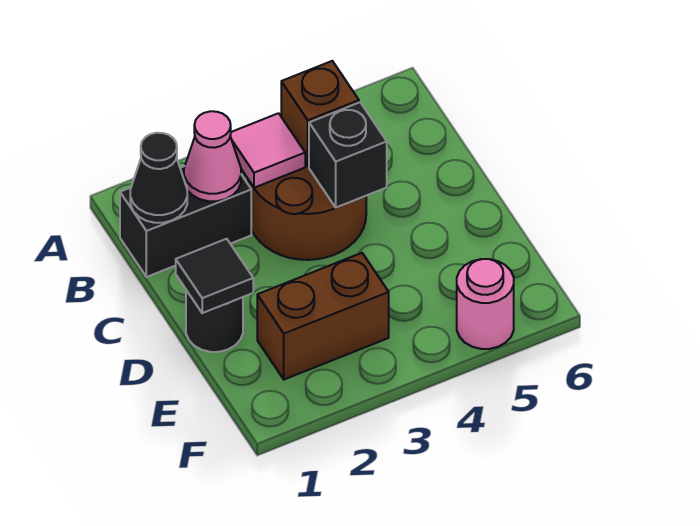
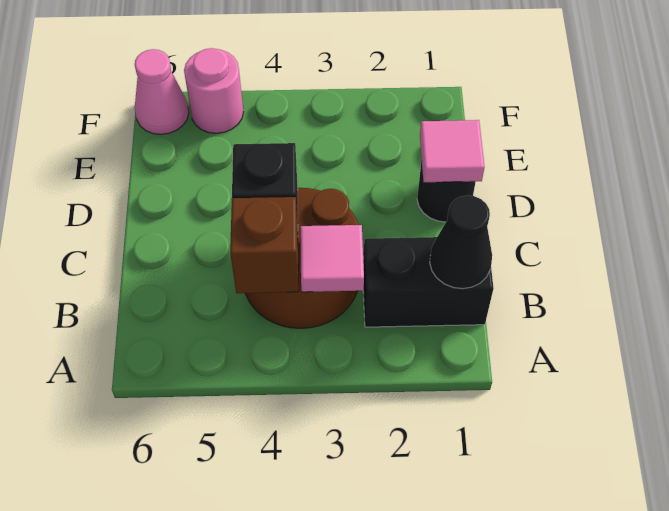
pink 1x1 cone [184,111,241,201] -> pink 1x1 cone moved to [135,49,189,134]
black 1x1 tile [176,239,253,313] -> pink 1x1 tile [420,120,484,182]
brown 1x2 brick [257,253,389,379] -> none

